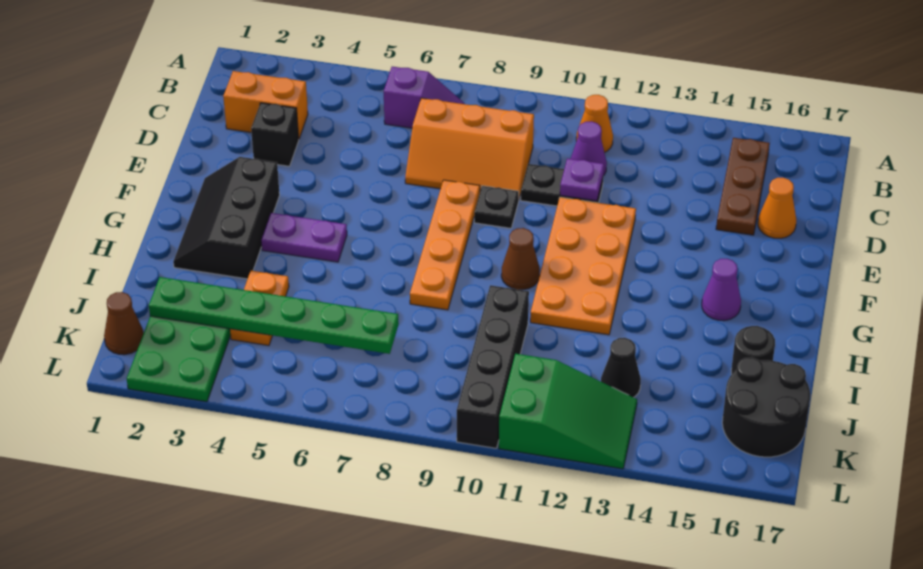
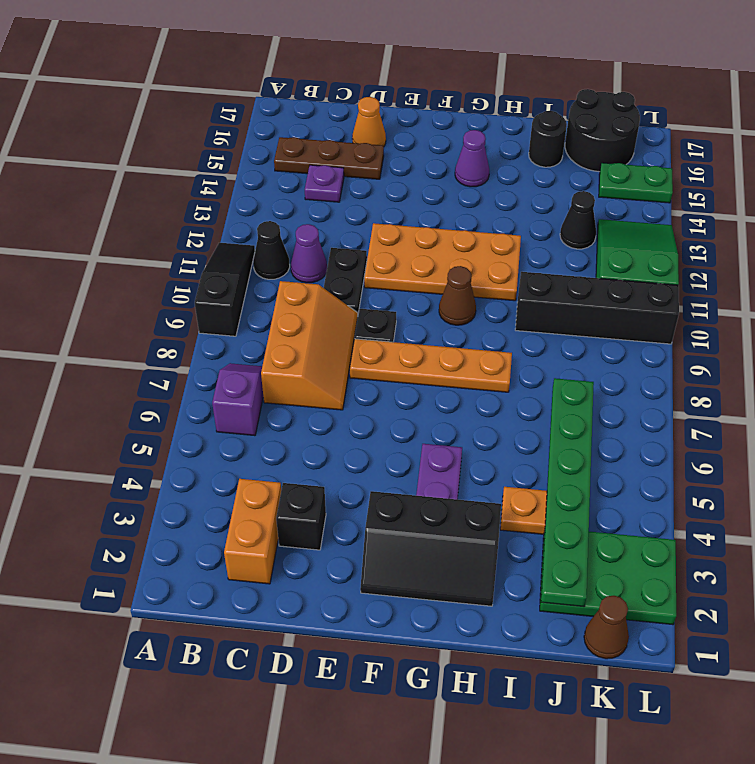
none -> black 1x3 slope [195,243,255,336]
orange 1x1 cone [576,95,613,153] -> black 1x1 cone [253,221,290,279]
purple 1x1 plate [560,158,604,201] -> purple 1x1 plate moved to [305,165,344,202]
none -> green 1x2 plate [599,163,673,203]

